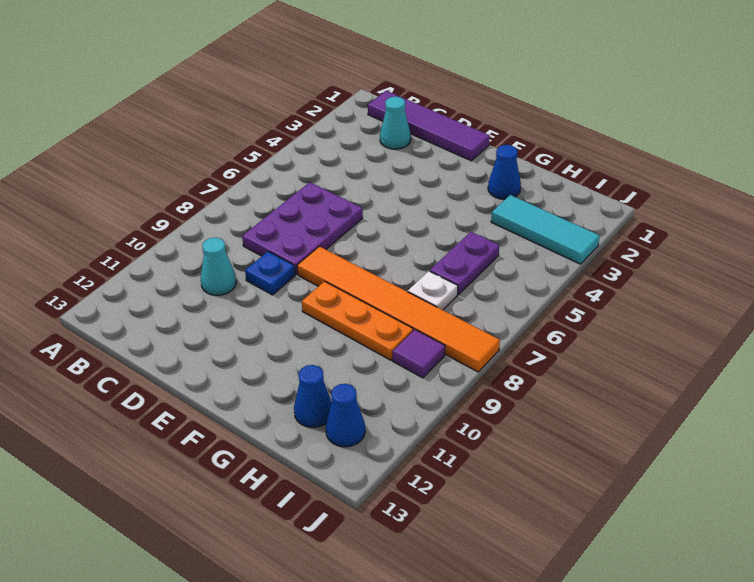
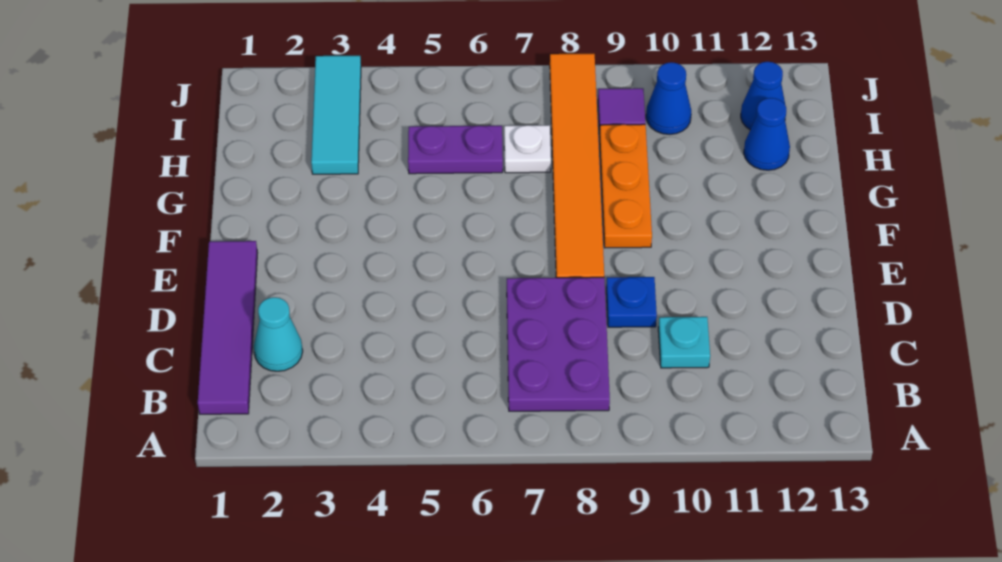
purple 2x3 plate [242,182,363,274] -> purple 2x3 plate turned to [507,277,610,411]
cyan 1x1 cone [201,238,236,295] -> cyan 1x1 plate [658,317,710,368]
blue 1x1 cone [488,145,521,199] -> blue 1x1 cone moved to [646,62,691,134]

